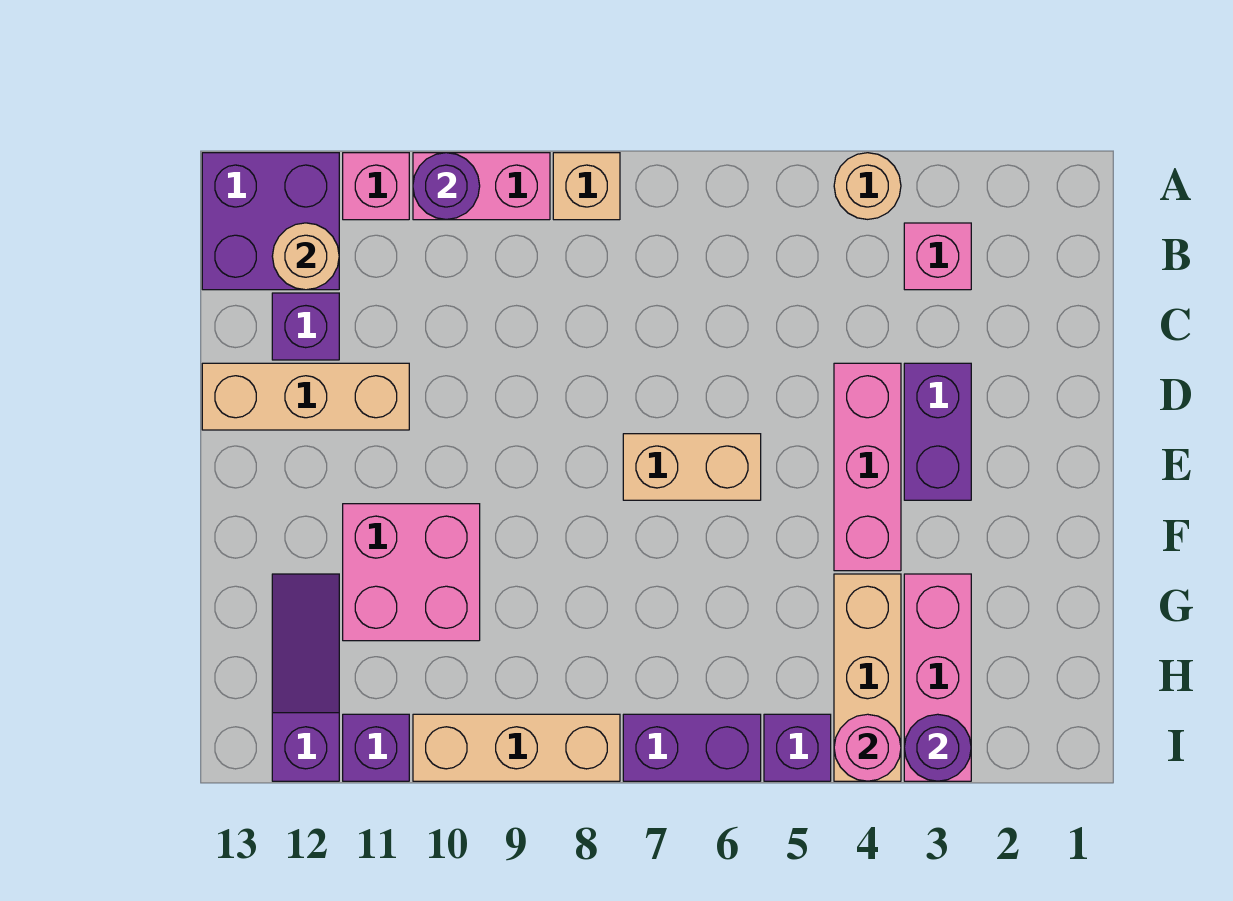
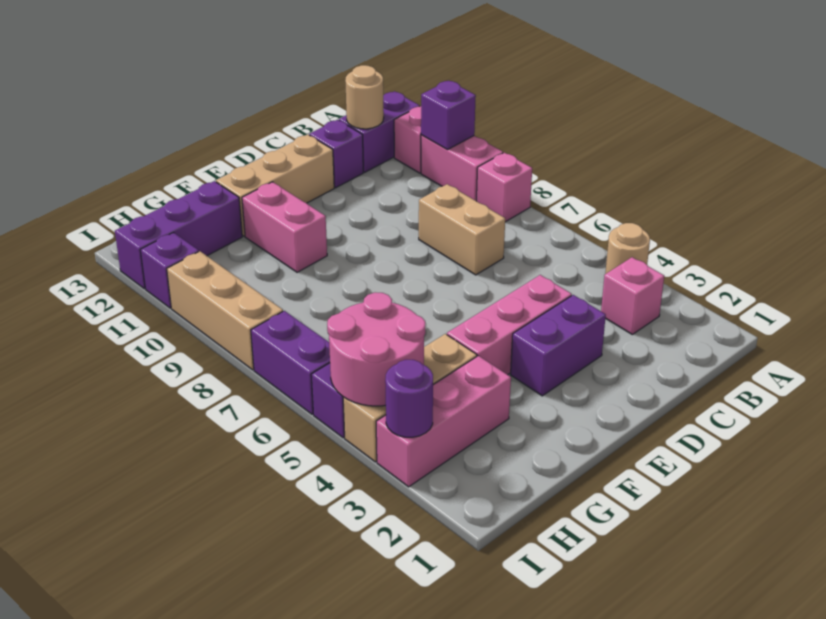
tan 1x1 brick [553,153,620,220] -> pink 1x1 brick [477,153,532,222]
purple 1x1 round brick [413,153,480,219] -> purple 1x1 brick [421,81,476,150]
purple 2x2 brick [202,153,339,290] -> purple 1x2 brick [339,91,420,172]
tan 1x3 brick [202,363,409,430] -> tan 1x3 brick turned to [216,135,334,236]
tan 1x2 brick [623,434,761,500] -> tan 1x2 brick moved to [419,184,505,275]
pink 2x2 brick [343,504,480,641] -> pink 1x2 brick [242,182,327,272]
purple 1x3 slope [272,574,339,781] -> purple 1x3 brick [115,181,242,289]
pink 1x1 round brick [834,714,901,781] -> pink 2x2 round brick [327,292,425,406]

